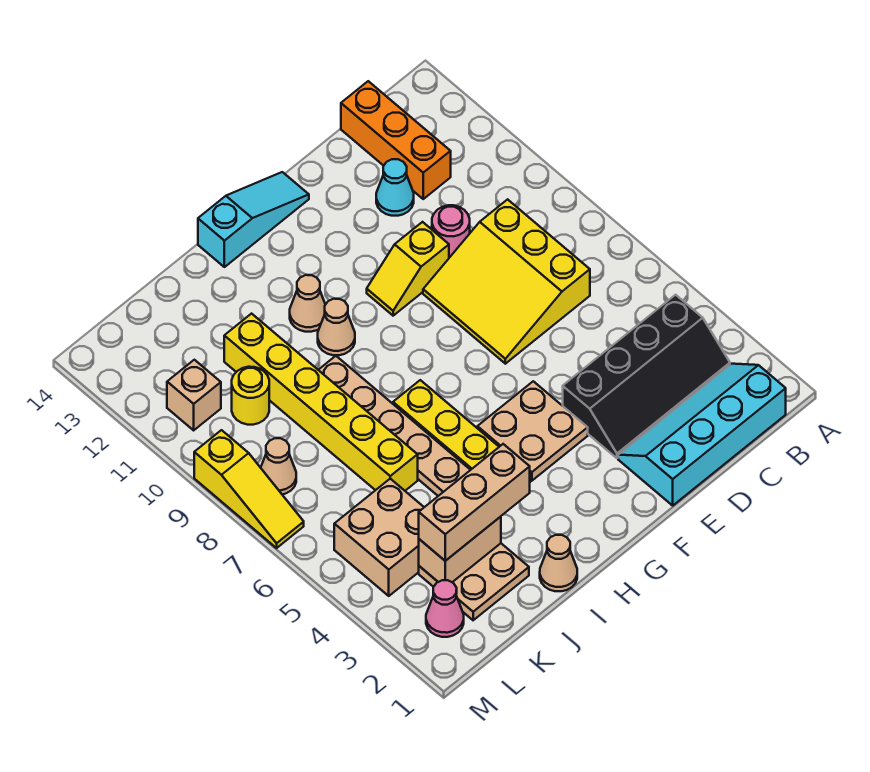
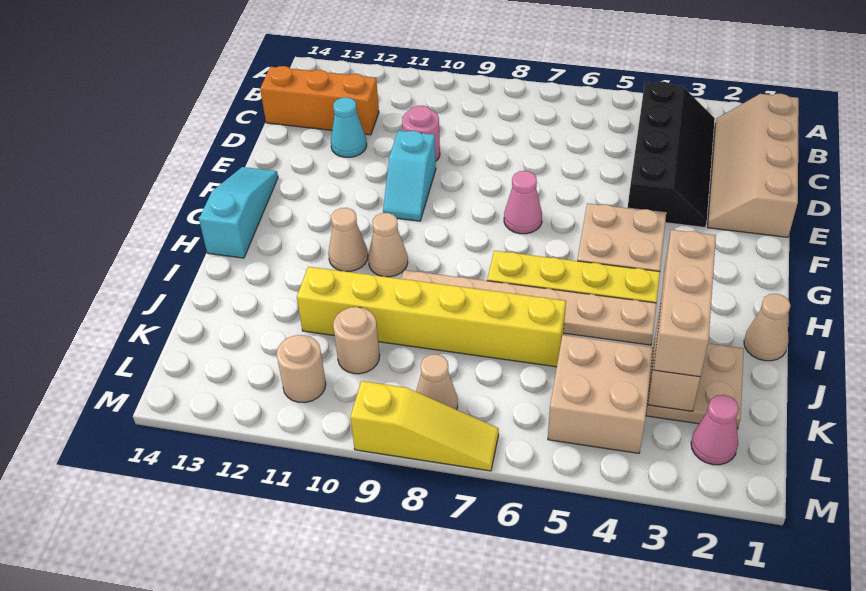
cyan 2x4 slope [618,364,786,505] -> tan 2x4 slope [708,94,799,237]
yellow 3x3 slope [423,199,590,364] -> none
yellow 1x2 slope [367,222,449,316] -> cyan 1x2 slope [383,131,436,221]
none -> pink 1x1 cone [504,171,542,234]
yellow 1x1 round brick [232,367,269,425] -> tan 1x1 round brick [333,307,380,374]
tan 1x1 brick [167,360,221,430] -> tan 1x1 round brick [277,335,326,402]

